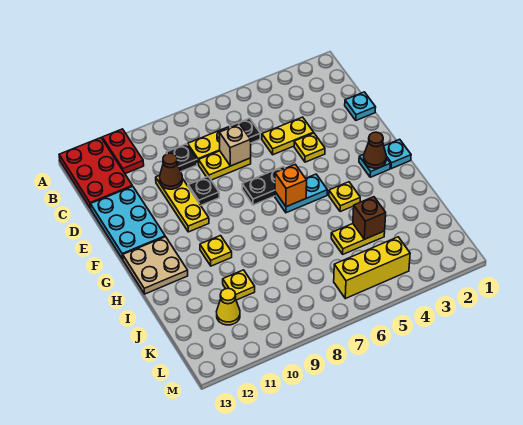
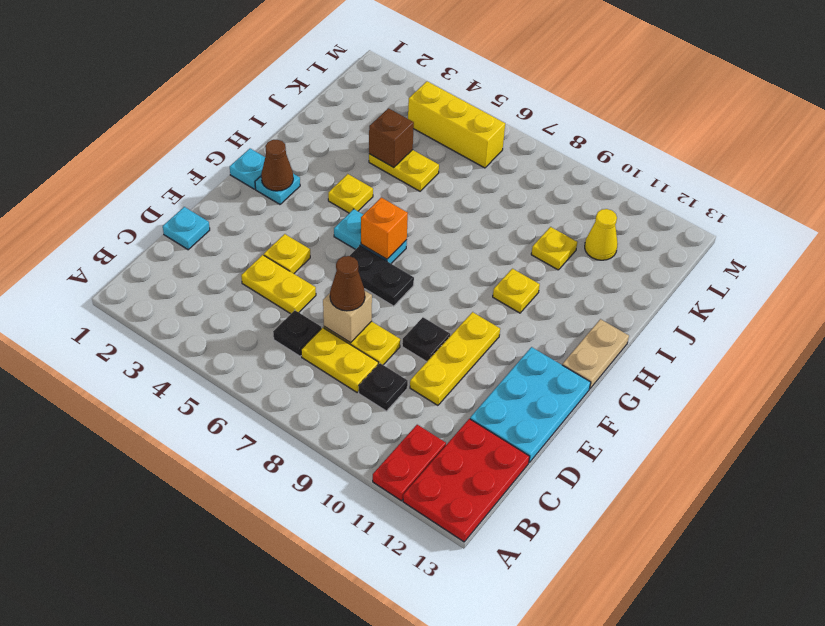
brown 1x1 cone [160,153,182,189] -> brown 1x1 cone moved to [330,256,365,311]
tan 2x2 plate [123,237,188,294] -> tan 1x2 plate [562,319,629,389]

